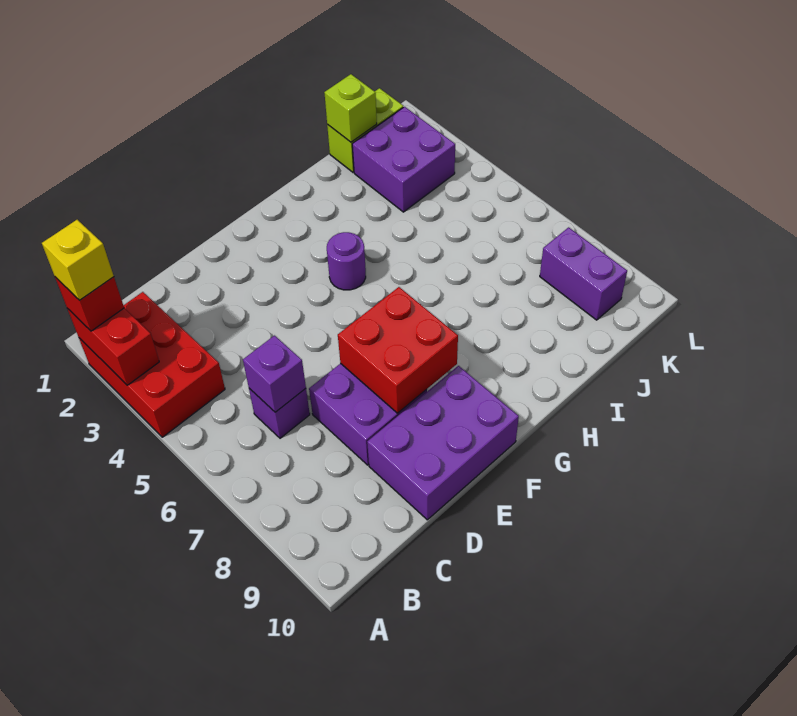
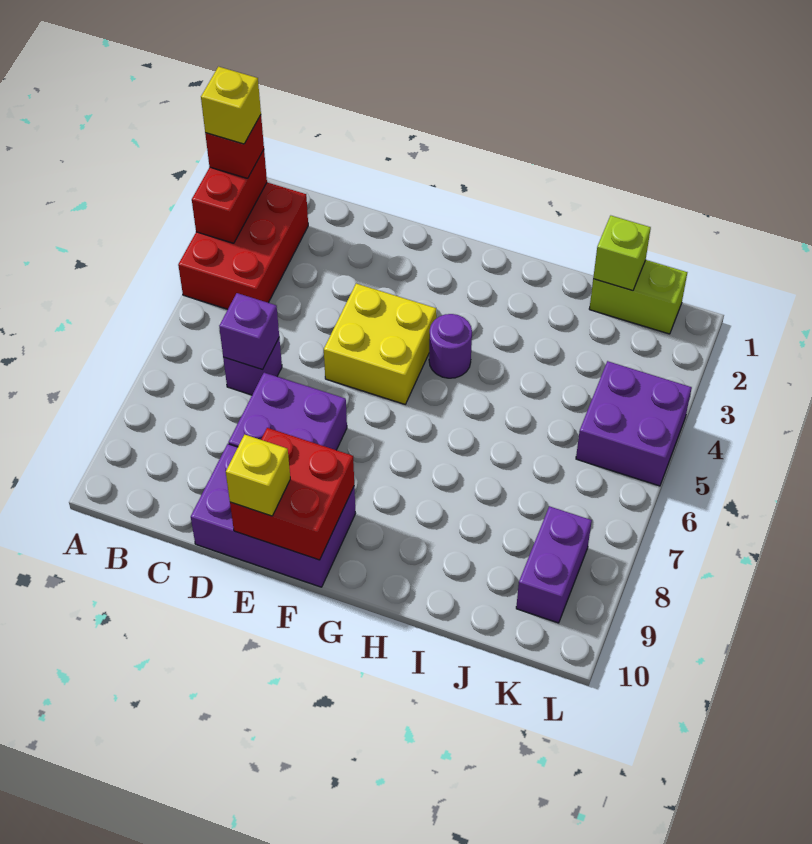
none -> yellow 2x2 brick [324,284,436,404]
red 2x2 brick [338,287,458,413] -> red 2x2 brick moved to [230,428,354,560]
none -> yellow 1x1 brick [226,435,290,516]
purple 2x2 brick [352,107,455,212] -> purple 2x2 brick moved to [576,361,692,486]

